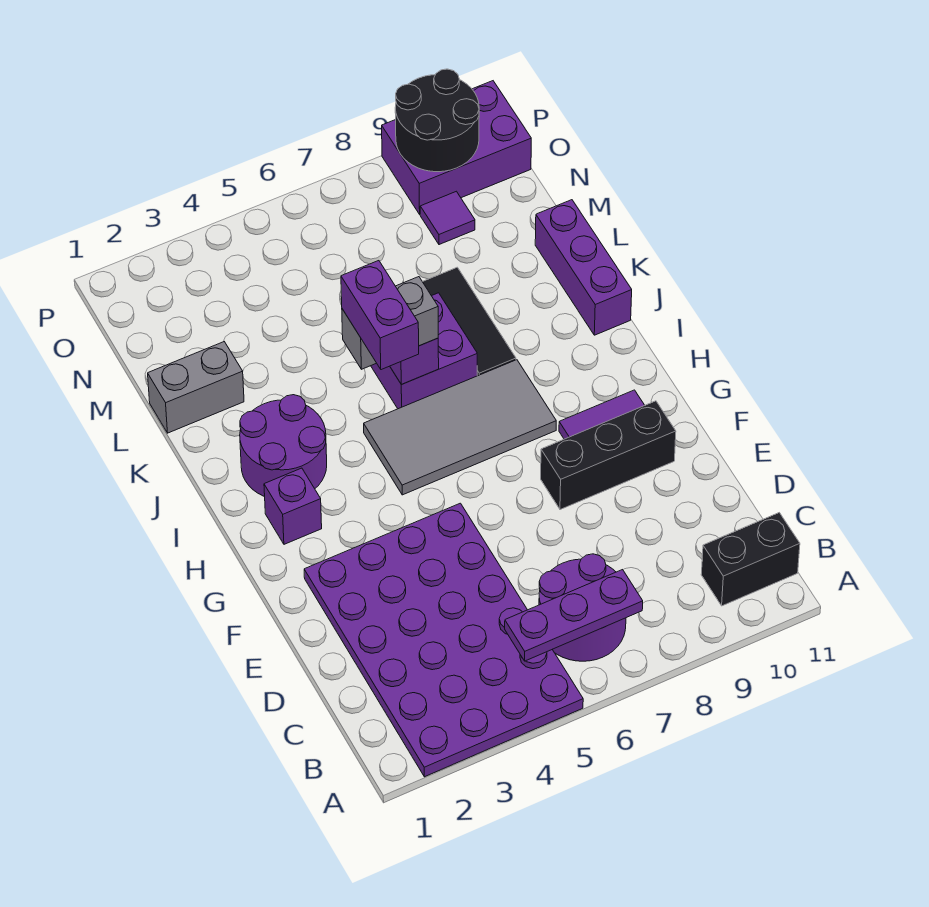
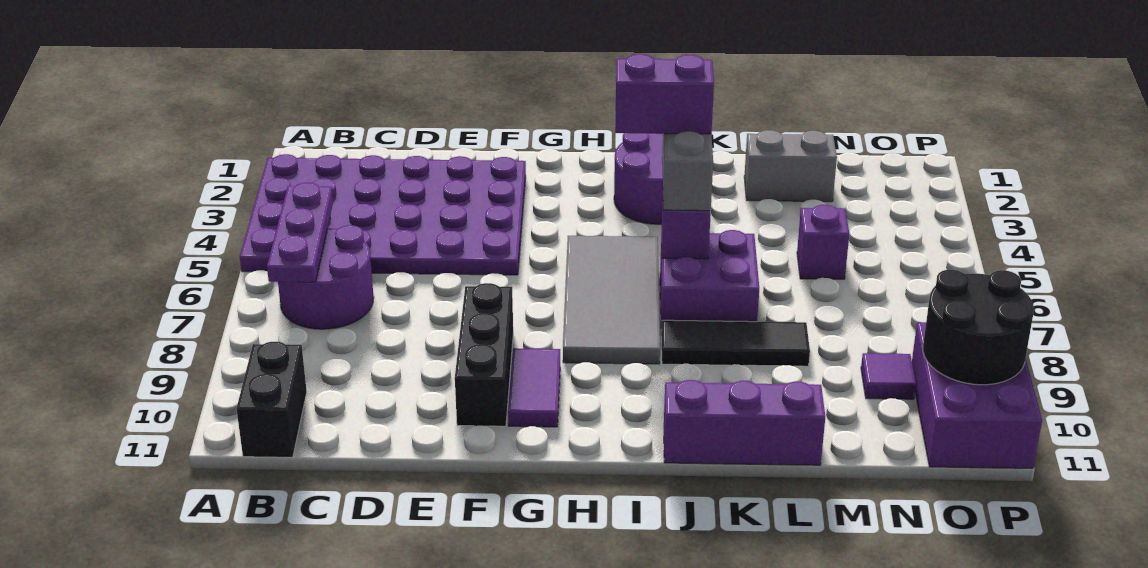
purple 1x1 brick [264,468,322,544] -> purple 1x1 brick moved to [797,205,849,279]
grey 1x2 brick [148,342,244,433] -> grey 1x2 brick turned to [744,130,837,202]

